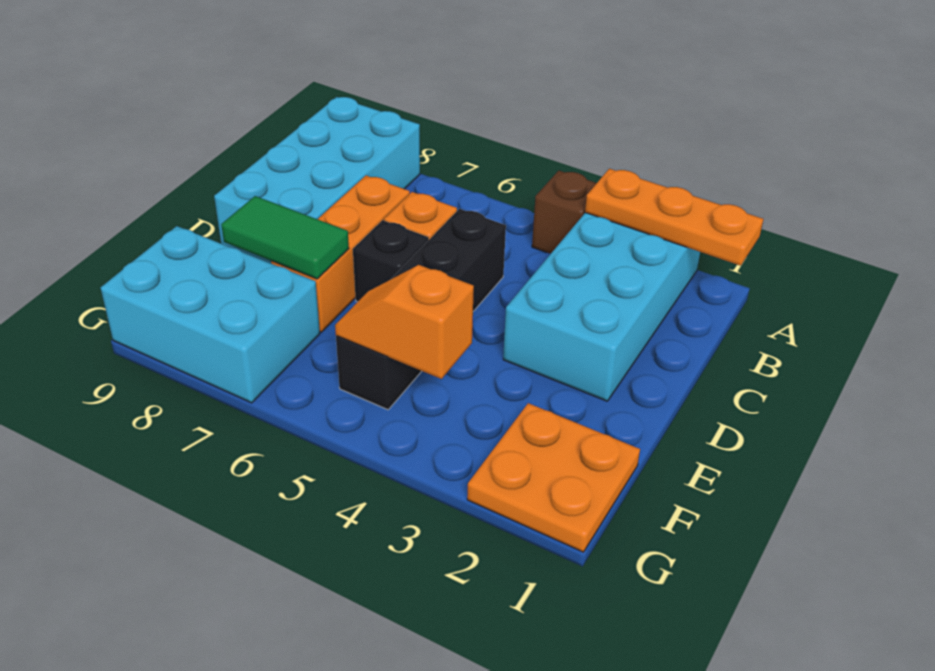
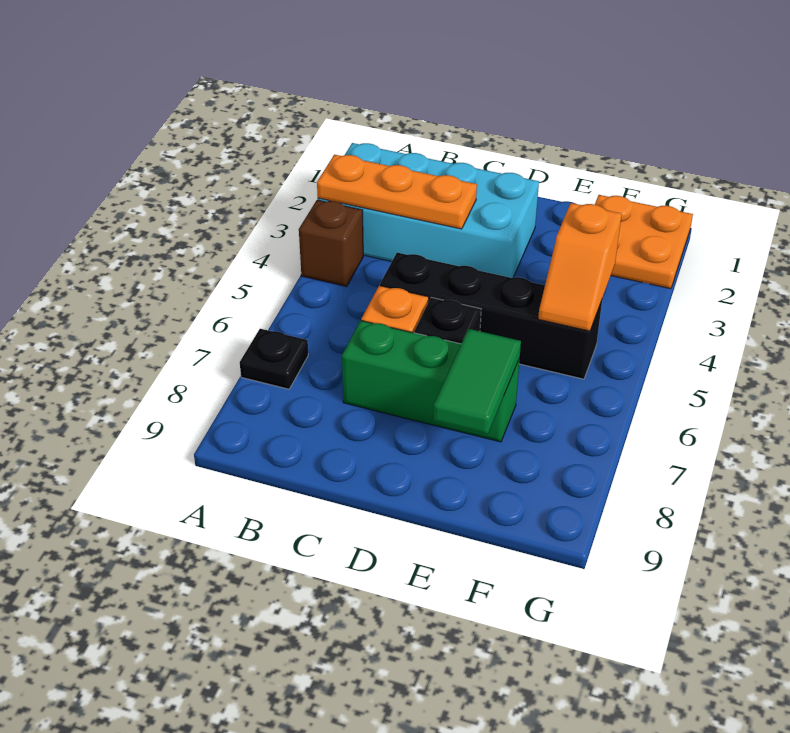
orange 1x3 plate [585,169,763,266] -> orange 1x3 plate turned to [317,155,477,229]
none -> black 1x1 plate [240,329,308,389]
cyan 2x4 brick [214,97,420,263] -> none
orange 1x3 brick [271,176,410,332] -> green 1x3 brick [342,321,520,442]
cyan 2x3 brick [101,226,320,403] -> none

